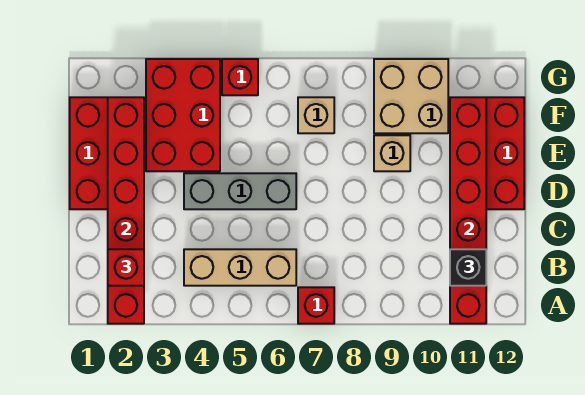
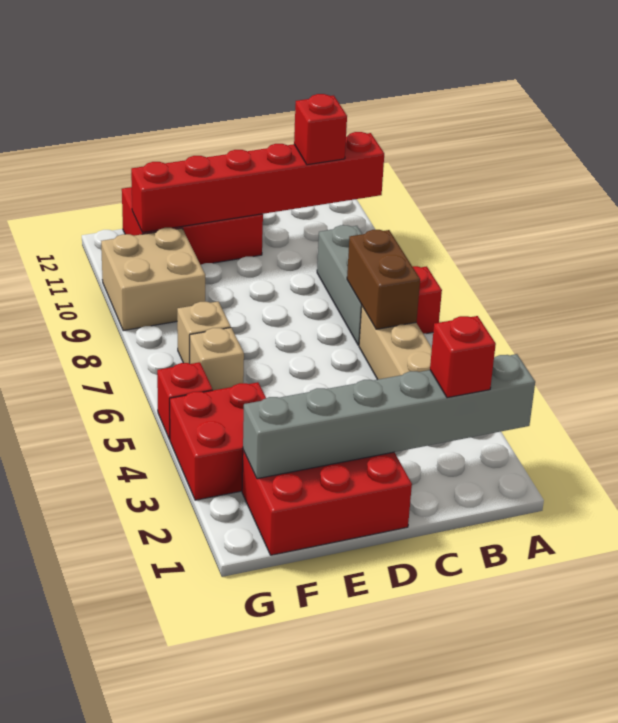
red 1x6 brick [108,97,144,324] -> grey 1x6 brick [243,354,535,479]
none -> brown 1x2 brick [347,230,420,329]
black 1x1 brick [450,249,486,286] -> red 1x1 brick [294,94,347,165]
grey 1x3 brick [184,173,296,209] -> grey 1x3 brick moved to [317,225,362,346]
red 2x3 brick [146,59,220,171] -> red 2x2 brick [170,382,266,500]
tan 1x1 brick [374,135,410,171] -> tan 1x1 brick moved to [190,328,244,390]

